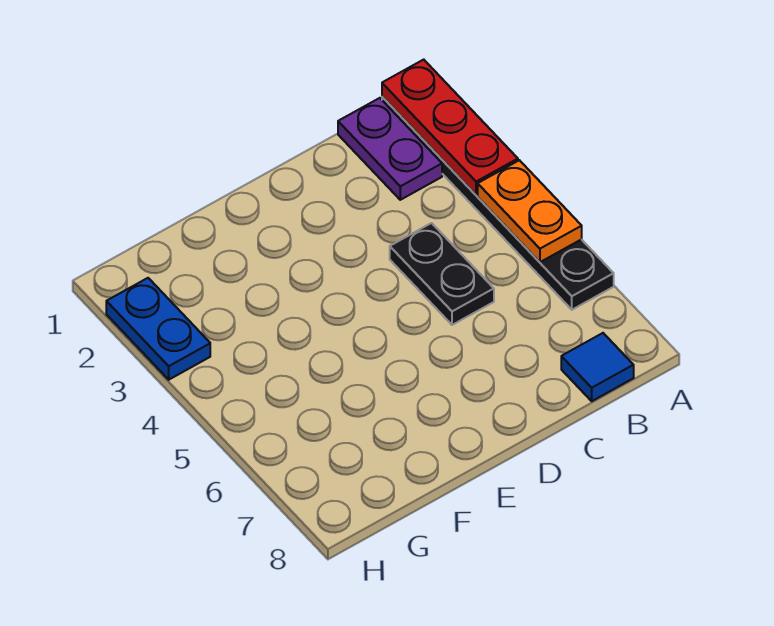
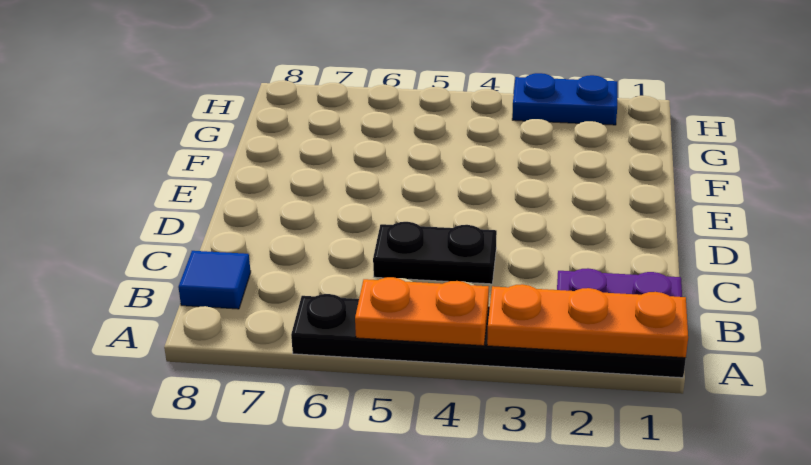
red 1x3 plate [382,60,518,195] -> orange 1x3 plate [487,284,688,358]

